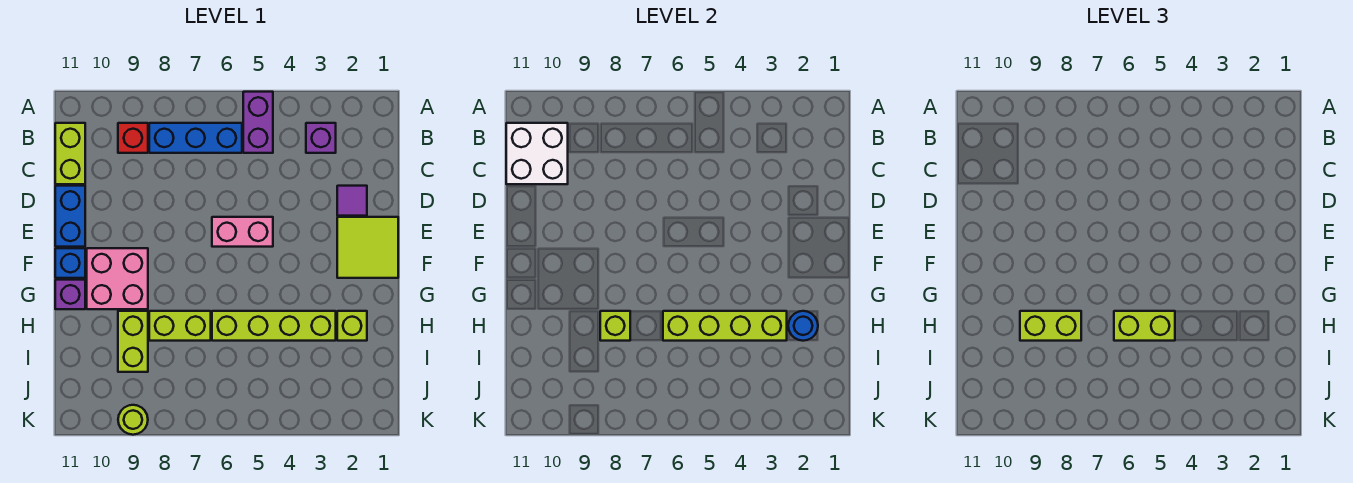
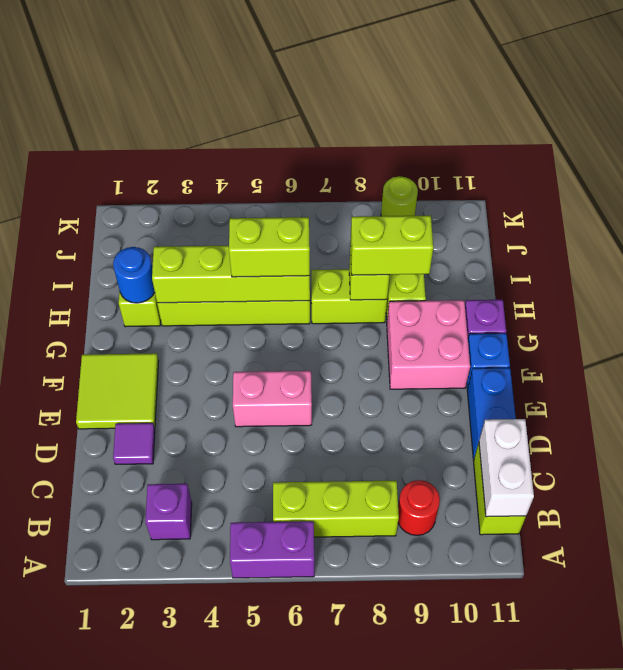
purple 1x2 brick [243,92,273,153] -> purple 1x2 brick turned to [230,521,314,578]
blue 1x3 brick [149,123,242,153] -> lime 1x3 brick [273,480,399,537]
red 1x1 brick [118,123,148,153] -> red 1x1 round brick [398,480,440,535]
white 2x2 brick [506,123,568,184] -> white 1x2 brick [479,419,534,517]

